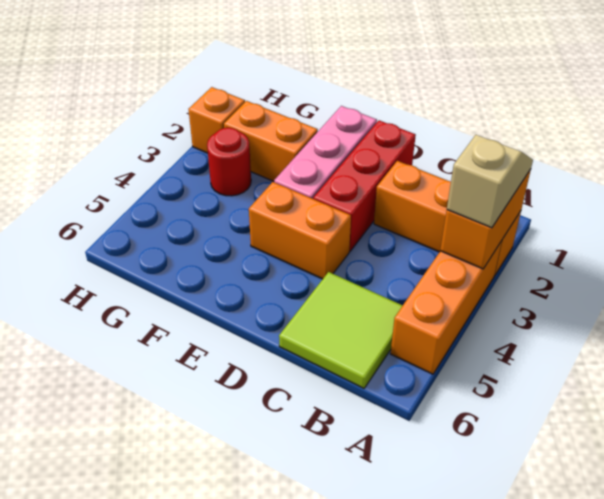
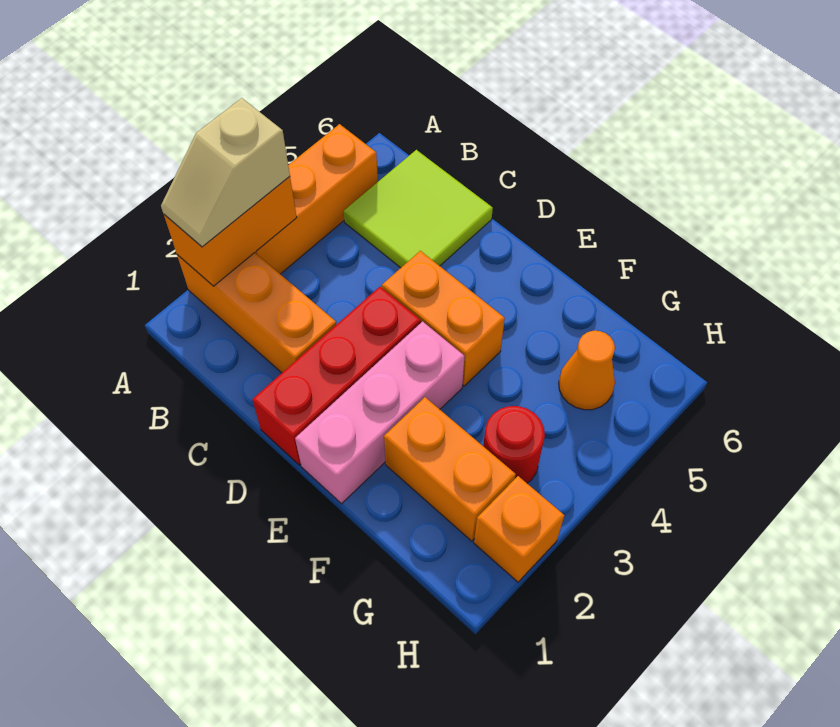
none -> orange 1x1 cone [559,331,615,410]

